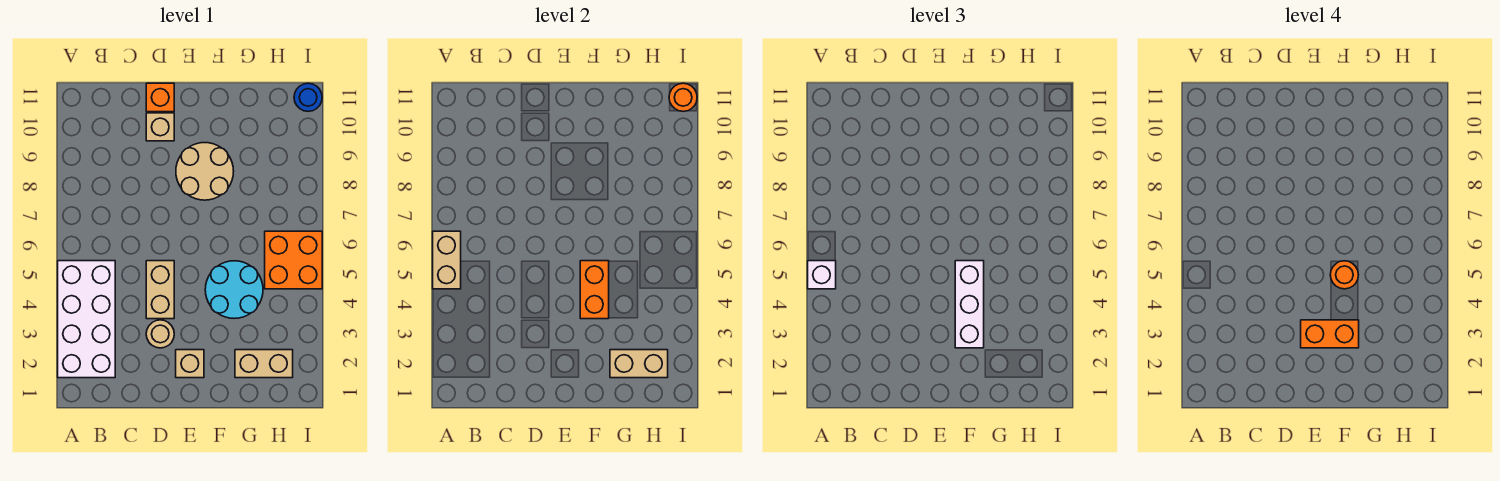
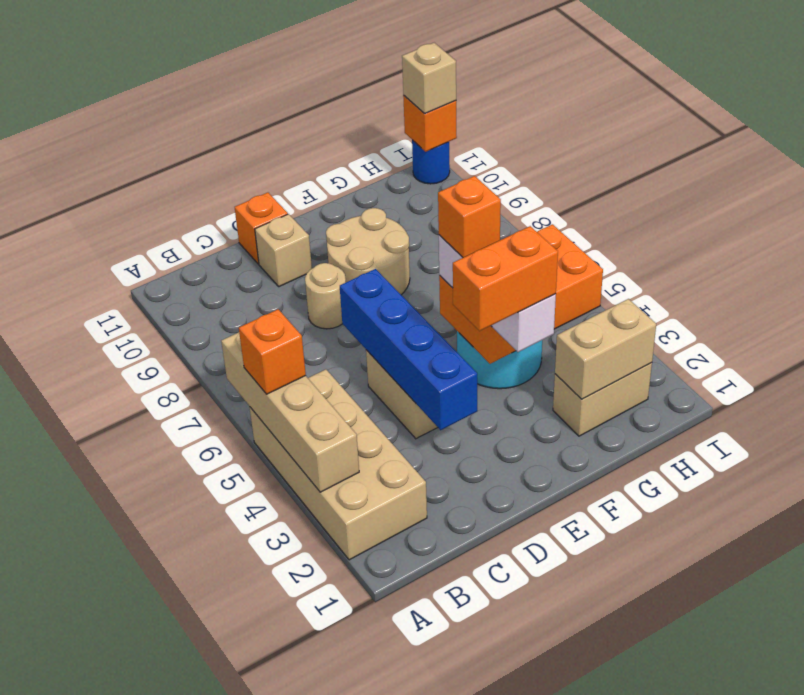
white 2x4 brick [58,261,115,378] -> tan 2x4 brick [250,369,427,560]
tan 1x2 brick [433,231,461,289] -> tan 1x4 brick [221,332,359,492]
white 1x1 brick [808,261,836,289] -> orange 1x1 brick [239,309,306,394]
tan 1x1 round brick [146,320,174,348] -> tan 1x1 round brick moved to [305,263,346,329]
none -> blue 1x4 brick [340,269,477,430]
tan 1x1 brick [176,350,204,378] -> tan 1x1 brick moved to [402,43,456,114]
orange 1x1 round brick [1330,261,1358,289] -> orange 1x1 brick [438,176,501,258]
orange 1x1 round brick [669,83,697,111] -> orange 1x1 brick [403,96,457,152]

